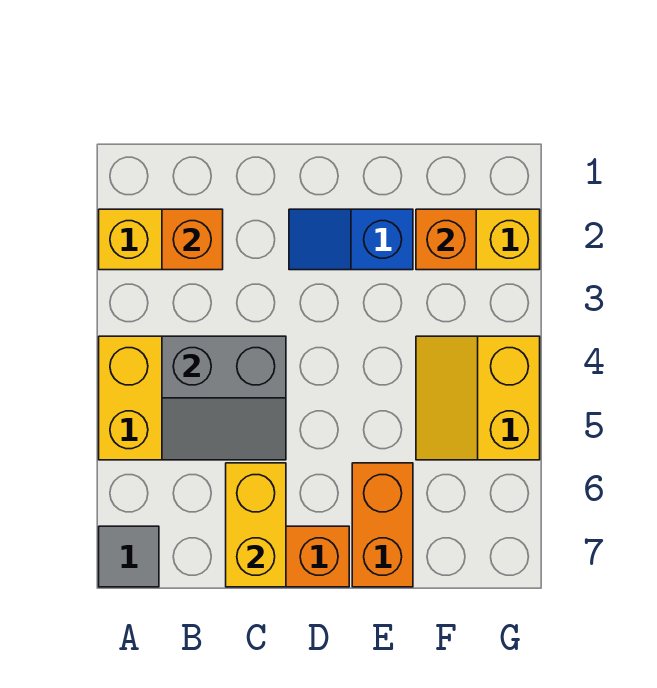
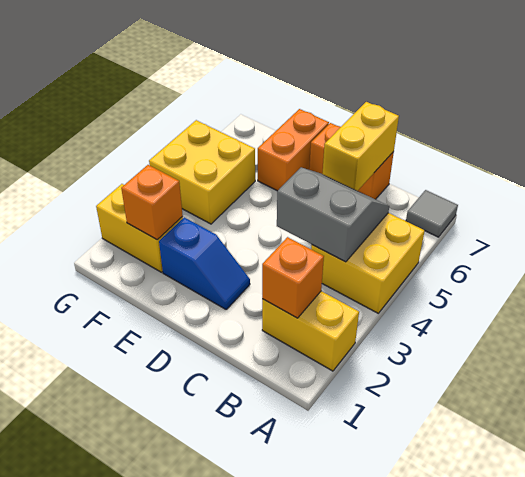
yellow 2x2 slope [416,336,540,460] -> yellow 2x2 brick [149,120,255,224]

